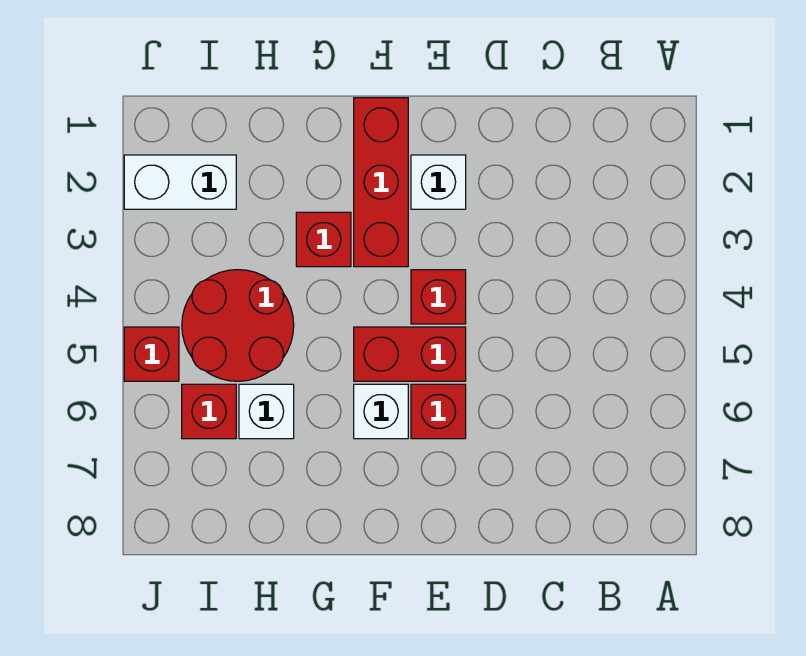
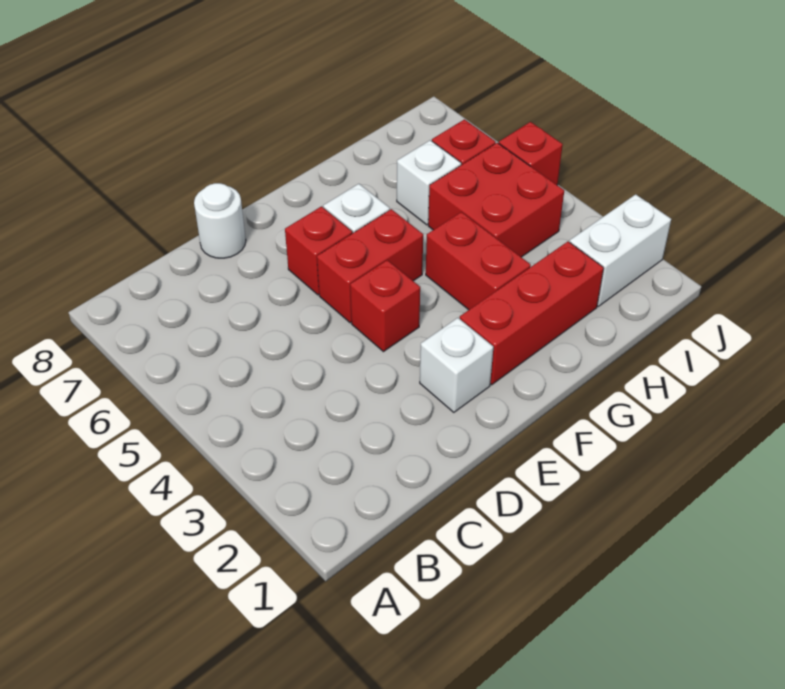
none -> white 1x1 round brick [194,183,246,258]
red 1x3 brick [354,98,408,267] -> red 1x3 brick turned to [460,242,604,385]
red 1x1 brick [296,212,351,267] -> red 1x2 brick [426,212,531,310]
red 2x2 round brick [182,270,294,381] -> red 2x2 brick [428,143,564,257]

